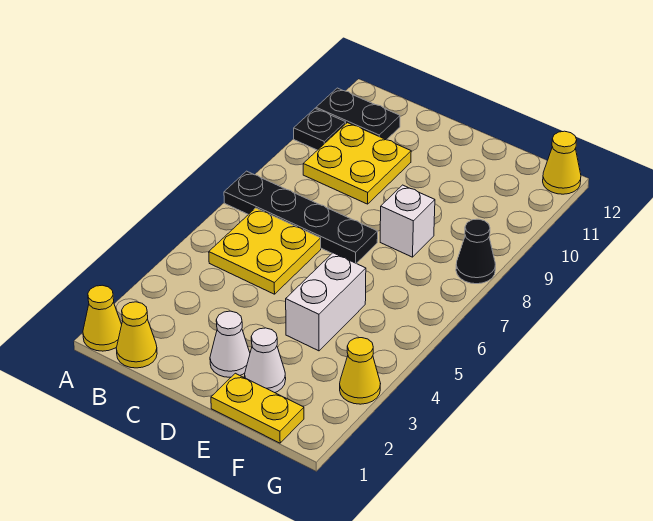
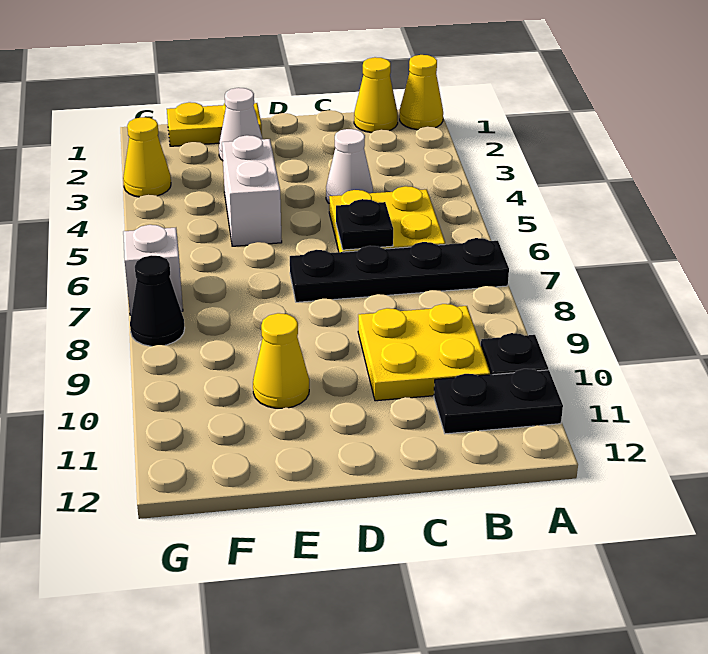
none -> black 1x1 plate [336,199,393,250]
white 1x1 cone [210,311,250,377] -> white 1x1 cone moved to [326,129,373,203]
white 1x1 brick [380,185,435,257] -> white 1x1 brick moved to [123,225,183,315]
yellow 1x1 cone [543,131,581,194] -> yellow 1x1 cone moved to [253,313,309,408]

